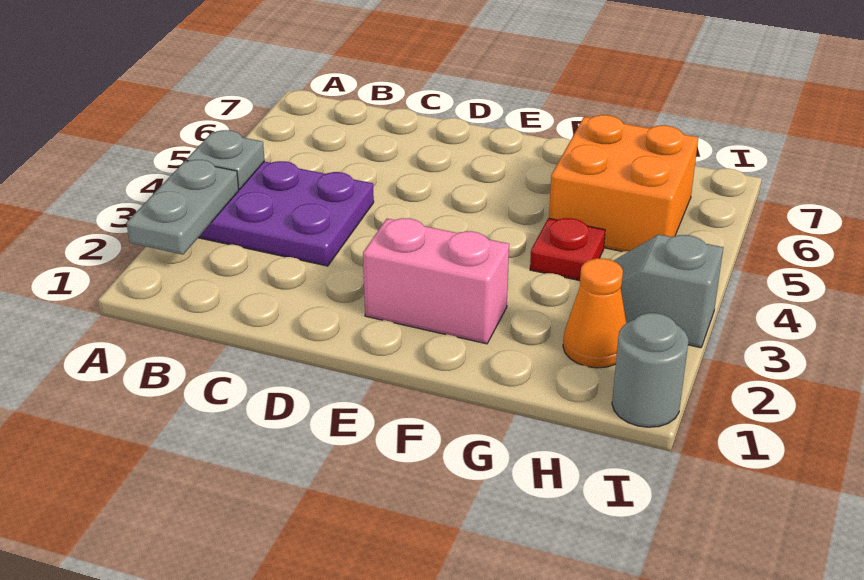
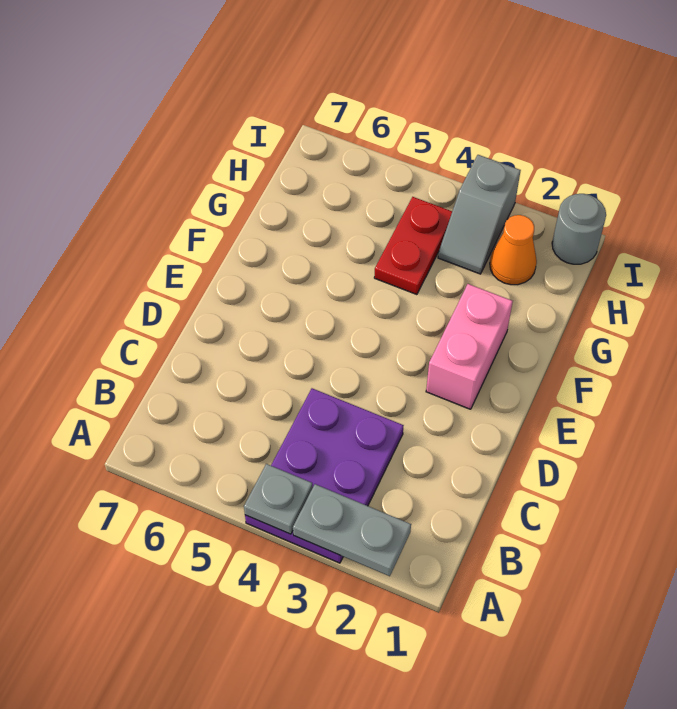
red 1x1 plate [530,218,605,281] -> red 1x2 plate [374,197,452,295]
orange 2x2 brick [549,115,698,252] -> none

